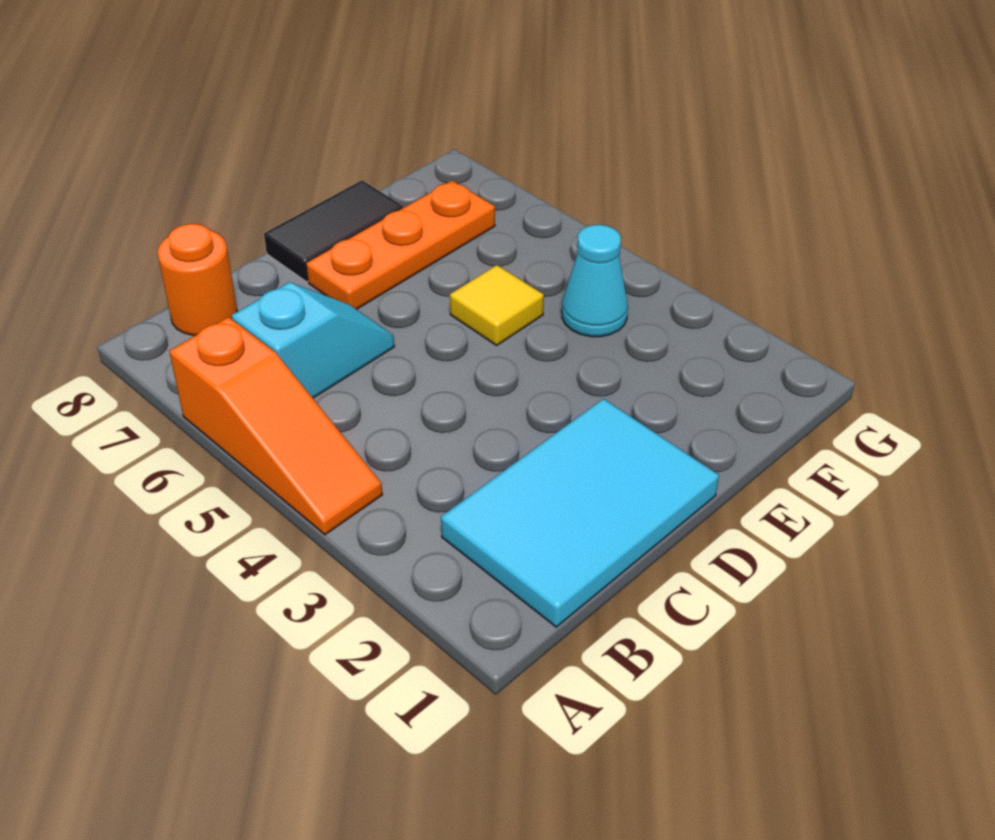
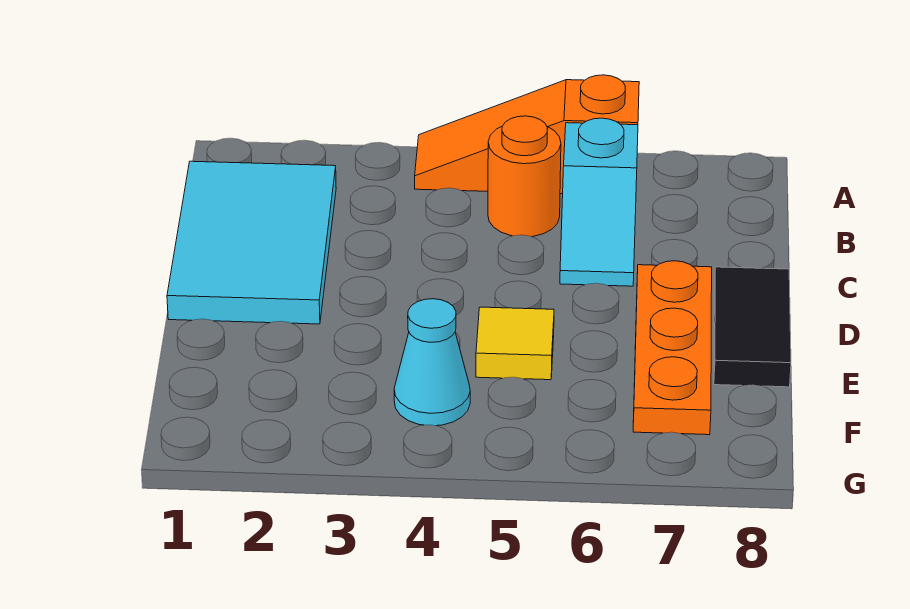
orange 1x1 round brick [157,224,237,336] -> orange 1x1 round brick moved to [488,116,561,237]

